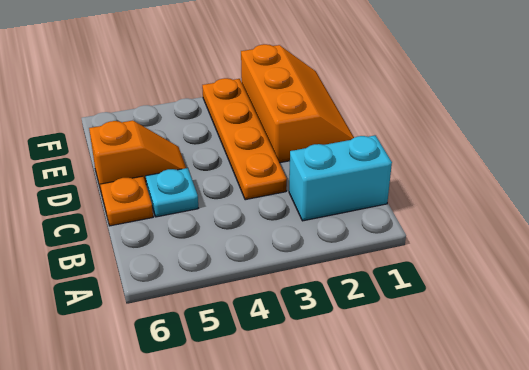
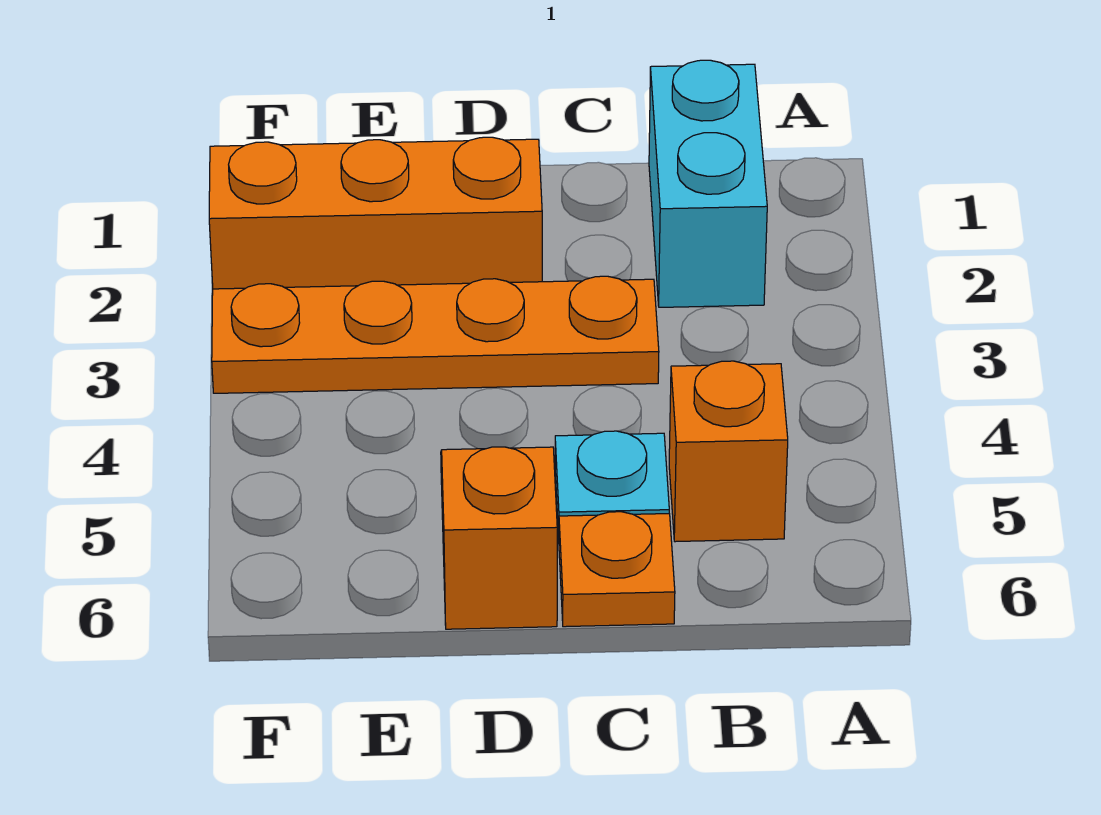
none -> orange 1x1 brick [669,361,788,542]

